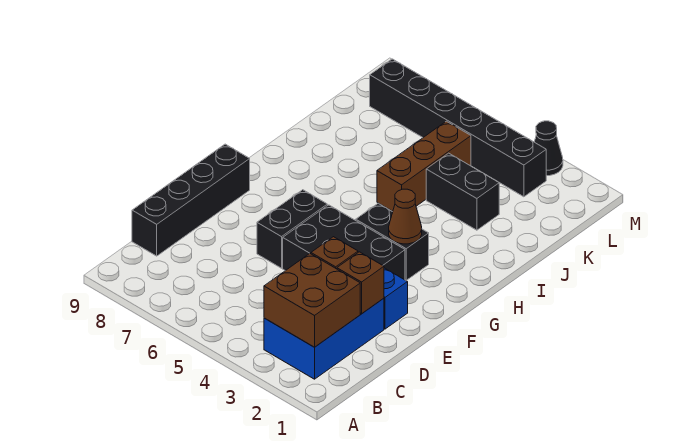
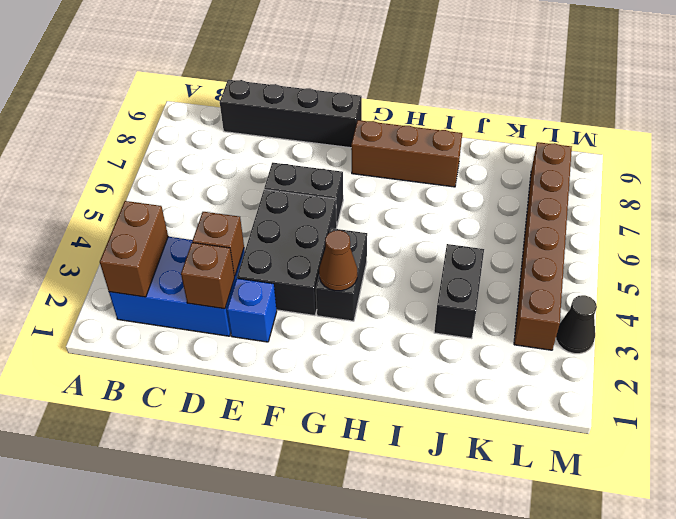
brown 2x2 brick [264,254,360,347] -> brown 1x2 brick [100,201,168,297]
brown 1x3 brick [377,121,471,212] -> brown 1x3 brick moved to [351,120,462,187]
black 1x6 brick [370,59,546,197] -> brown 1x6 brick [514,142,572,350]

